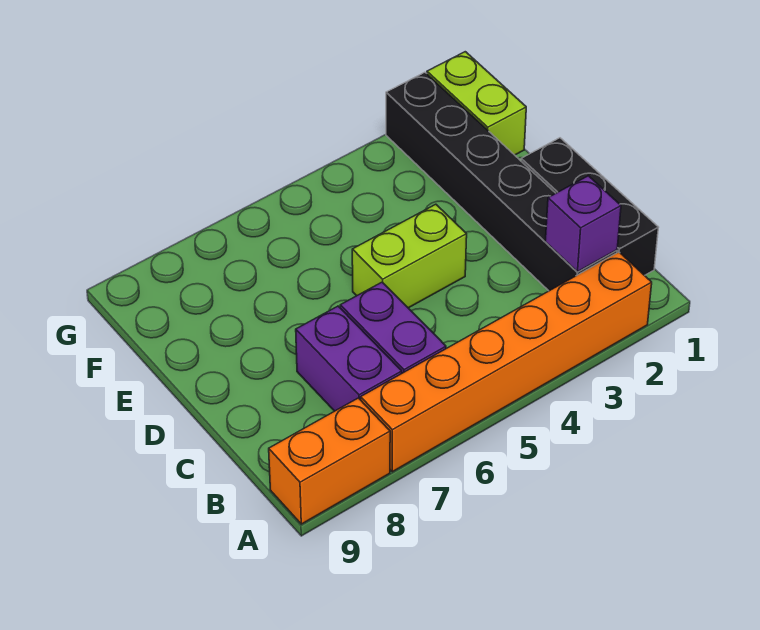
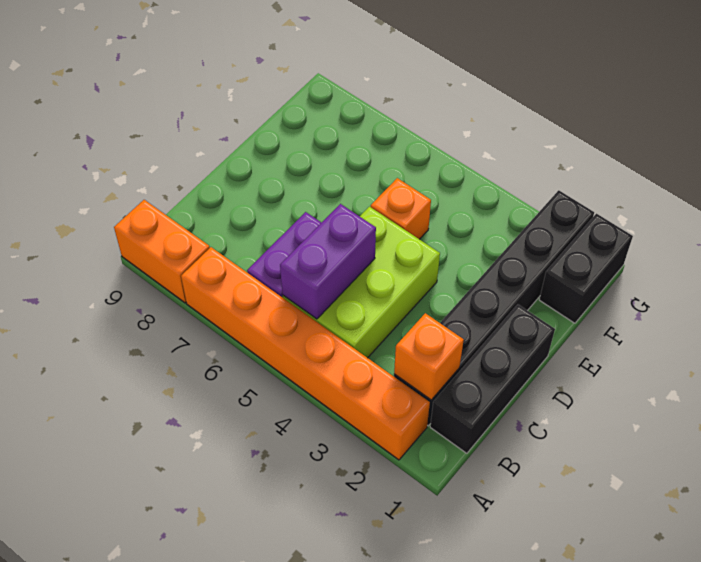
purple 1x1 brick [545,176,621,272] -> orange 1x1 brick [394,313,464,400]
purple 1x2 brick [296,306,402,411] -> purple 1x2 brick moved to [280,204,376,319]
lime 1x2 brick [352,204,467,308] -> lime 2x3 brick [283,207,440,358]
none -> orange 1x1 brick [371,178,431,239]
lime 1x2 brick [427,52,526,155] -> black 1x2 brick [539,214,633,323]

